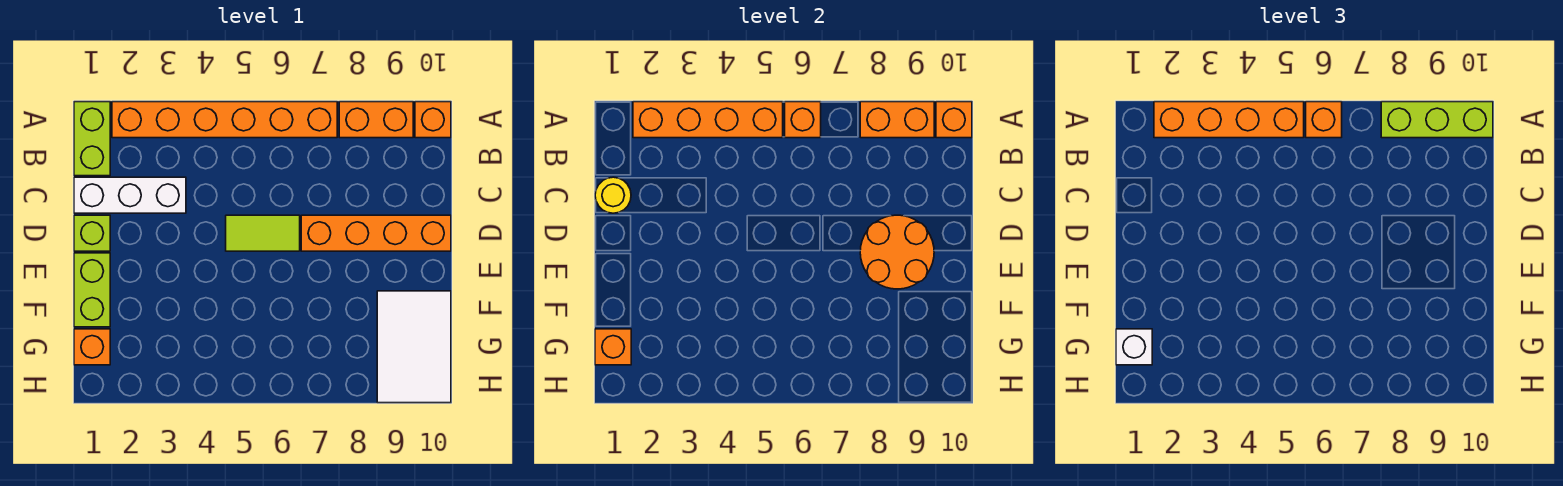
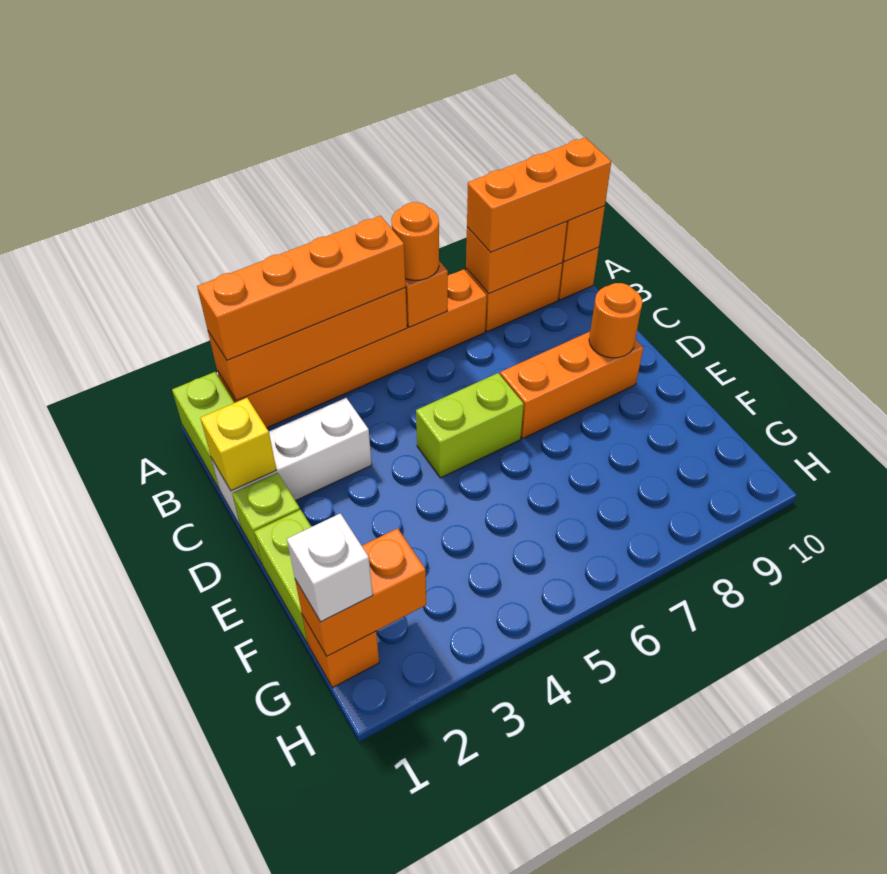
orange 1x1 brick [1306,102,1342,138] -> orange 1x1 round brick [391,202,439,280]
lime 1x3 brick [1381,102,1493,138] -> orange 1x3 brick [467,138,611,252]
yellow 1x1 round brick [595,177,631,213] -> yellow 1x1 brick [200,398,276,491]
lime 1x2 tile [226,215,300,251] -> lime 1x2 brick [416,373,524,478]
orange 1x4 brick [301,215,451,251] -> orange 1x3 brick [500,332,643,439]
orange 2x2 round brick [860,215,934,289] -> orange 1x1 round brick [589,283,642,358]
white 2x3 tile [377,291,451,403] -> none
orange 1x1 brick [595,329,631,365] -> orange 1x2 brick [295,528,426,656]

